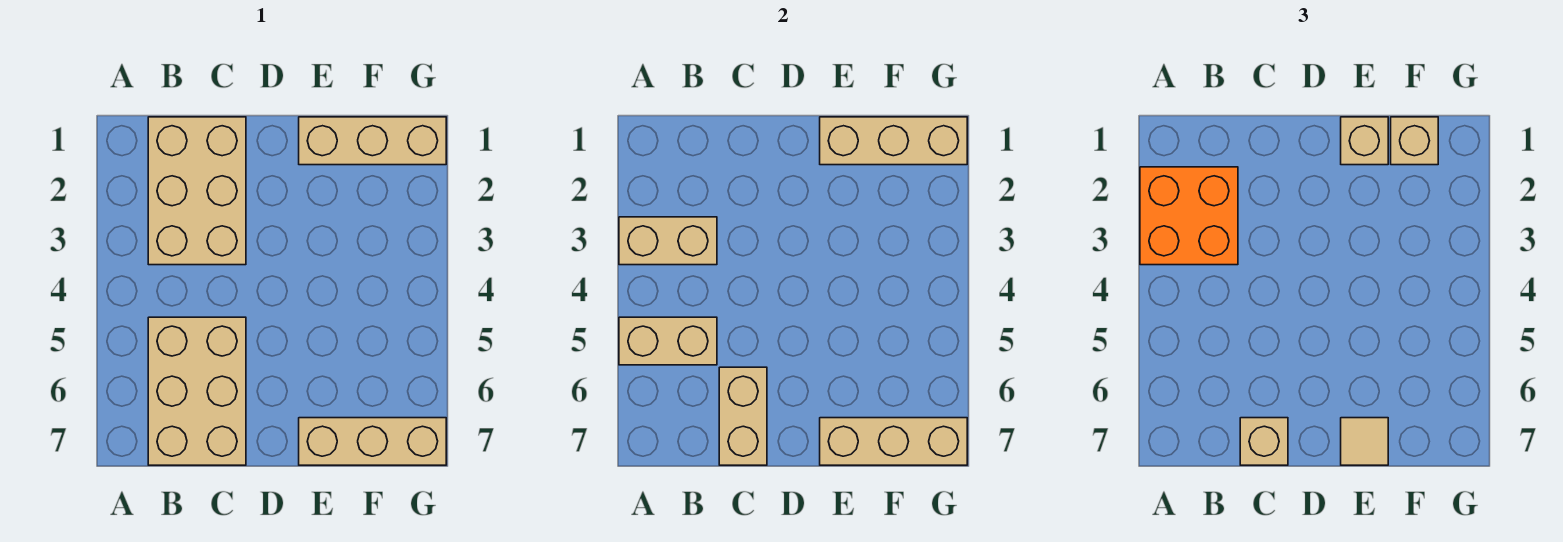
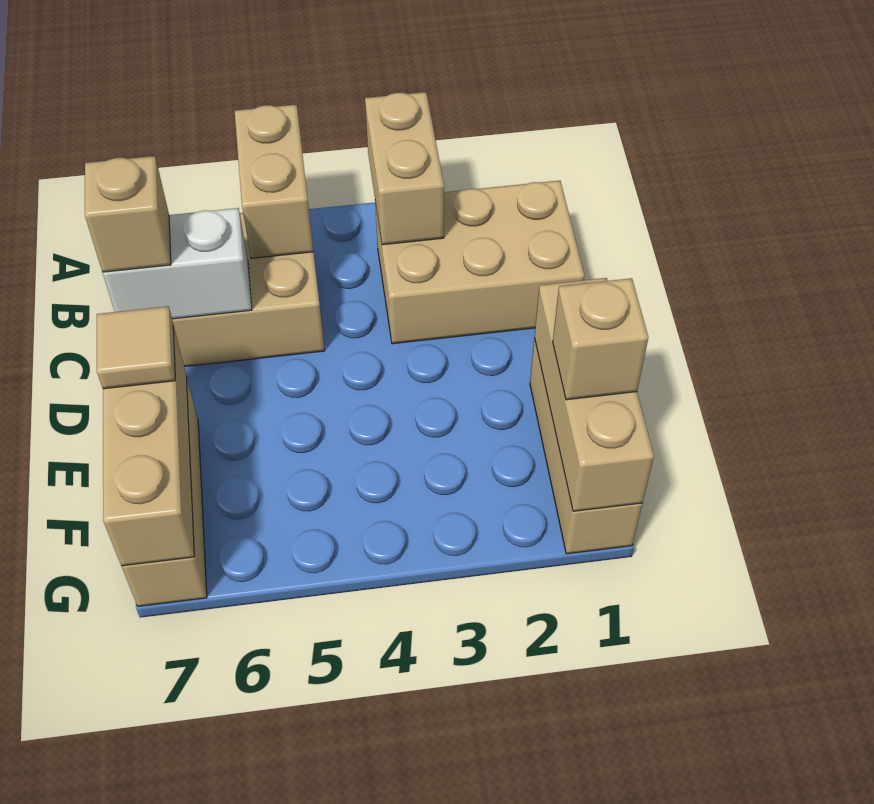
orange 2x2 brick [1140,167,1238,265] -> none
tan 1x2 brick [719,367,767,465] -> white 1x2 brick [103,208,252,319]
tan 1x1 brick [1341,117,1388,165] -> none

